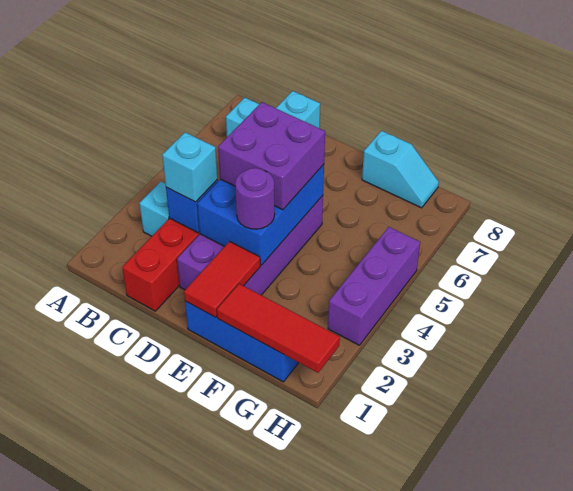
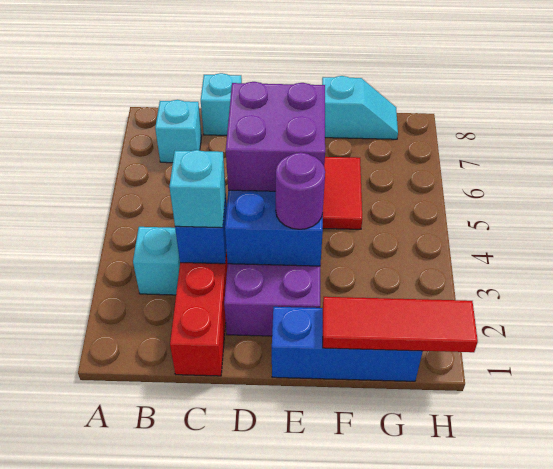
red 1x2 tile [184,241,260,318] -> red 1x2 tile moved to [323,157,362,229]
purple 1x3 brick [328,227,420,345] -> none

